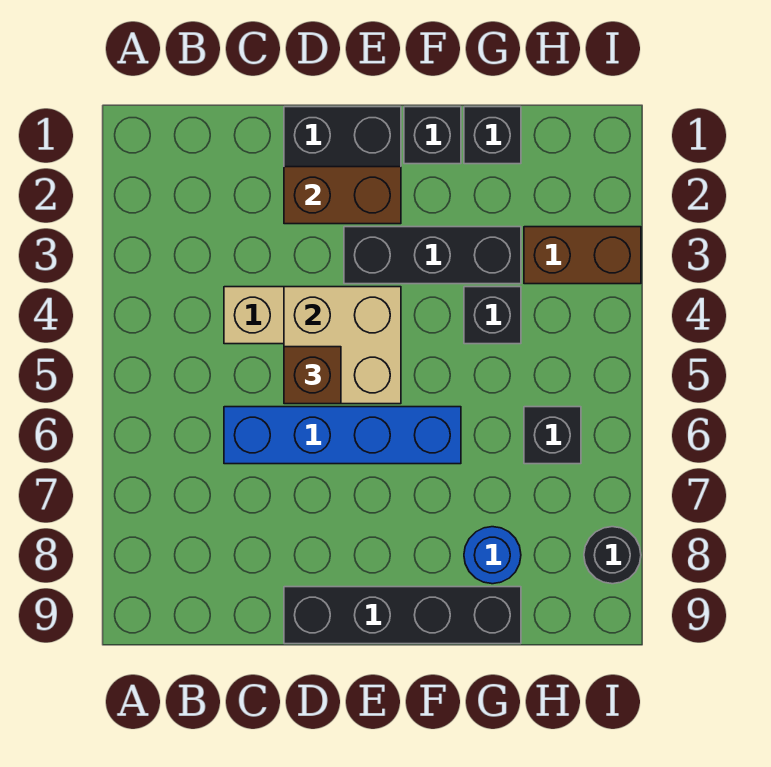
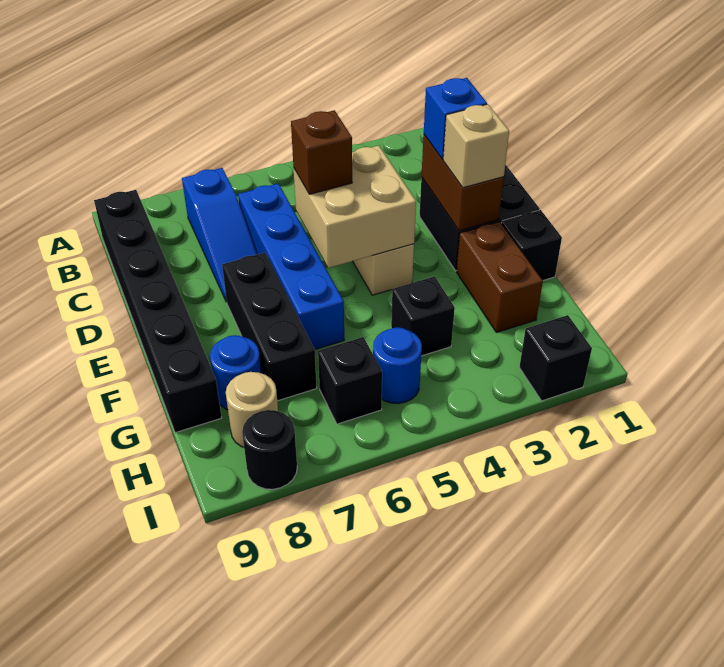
none -> blue 1x3 slope [182,168,257,302]
none -> blue 1x1 brick [424,78,487,159]
black 1x4 brick [284,587,521,644] -> black 1x6 brick [94,190,222,433]
none -> tan 1x1 brick [443,104,509,188]
black 1x3 brick [344,227,521,284] -> black 1x3 brick moved to [222,253,317,401]
black 1x1 brick [464,107,521,164] -> black 1x1 brick moved to [519,315,592,401]
brown 1x2 brick [524,227,641,284] -> brown 1x2 brick moved to [457,222,543,332]
none -> blue 1x1 round brick [373,327,422,403]
none -> tan 1x1 round brick [226,372,278,447]

